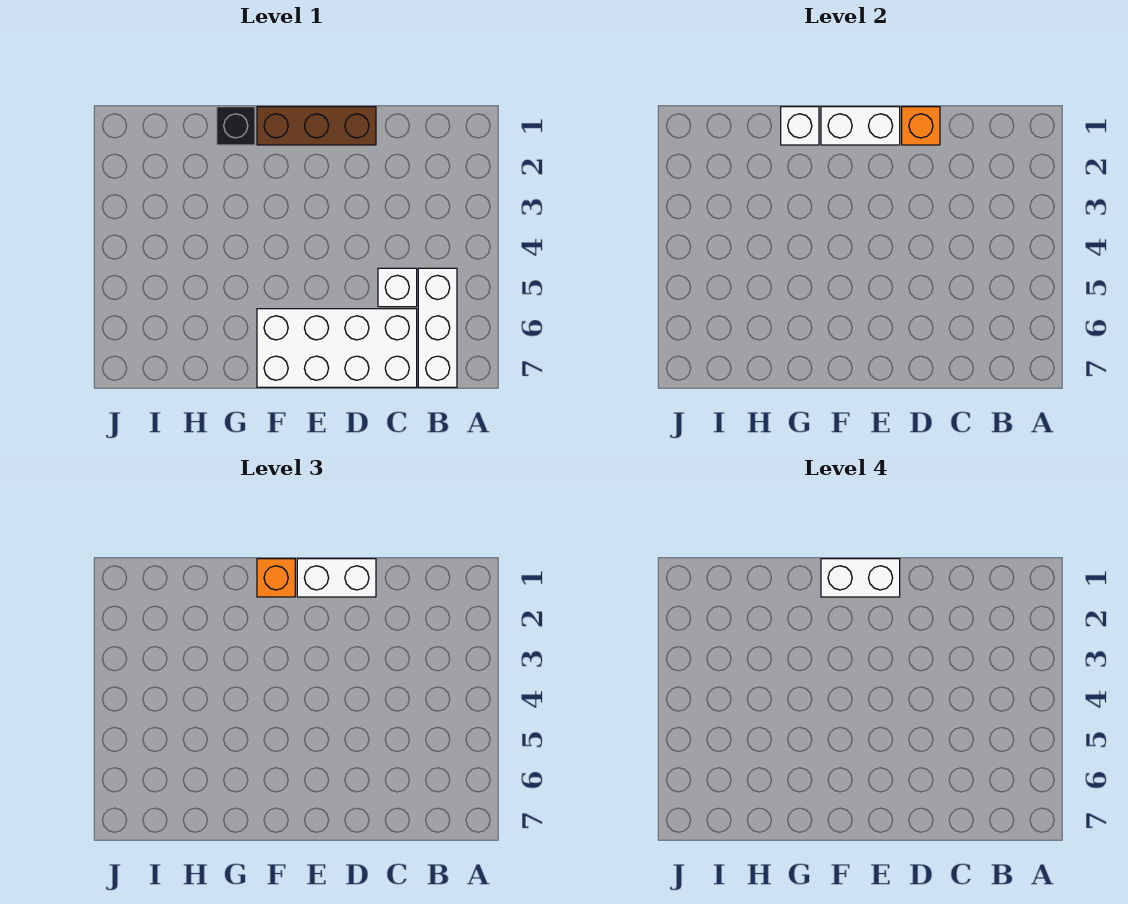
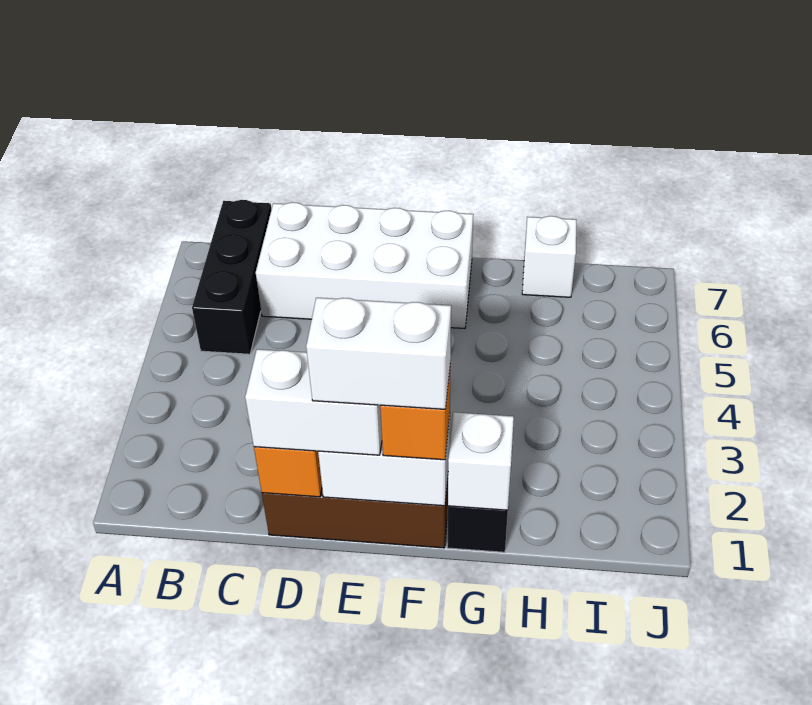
white 1x3 brick [418,268,457,387] -> black 1x3 brick [192,200,271,354]
white 1x1 brick [378,268,417,307] -> white 1x1 brick moved to [522,216,576,297]

